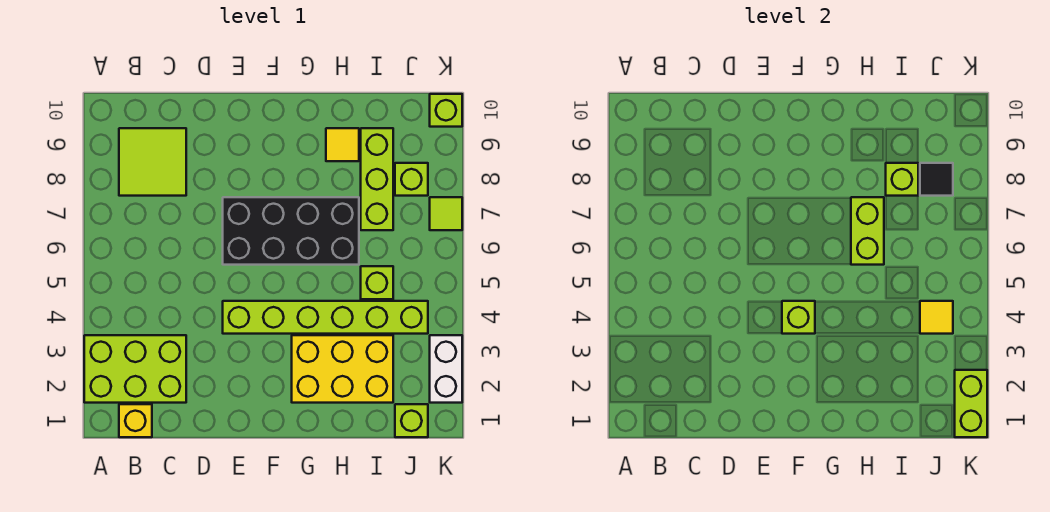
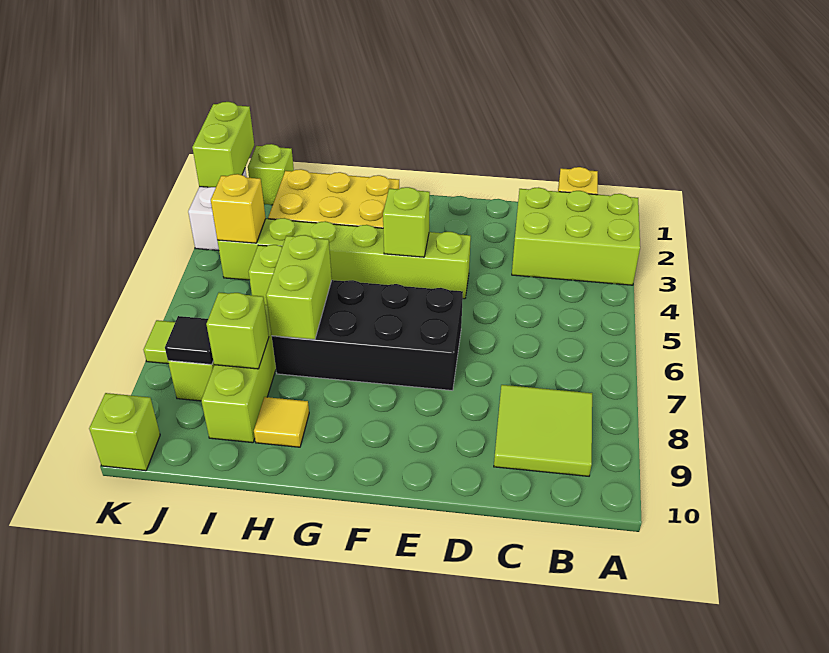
yellow 1x1 tile [920,301,953,334] -> yellow 1x1 brick [211,174,266,243]

